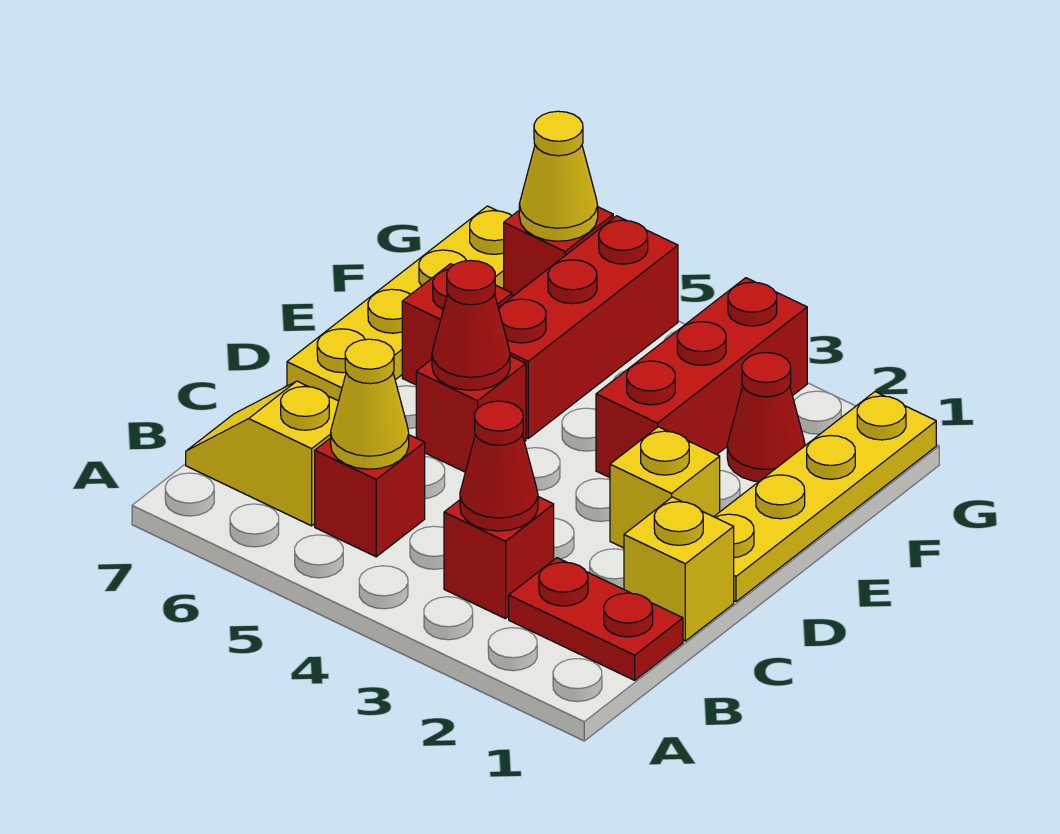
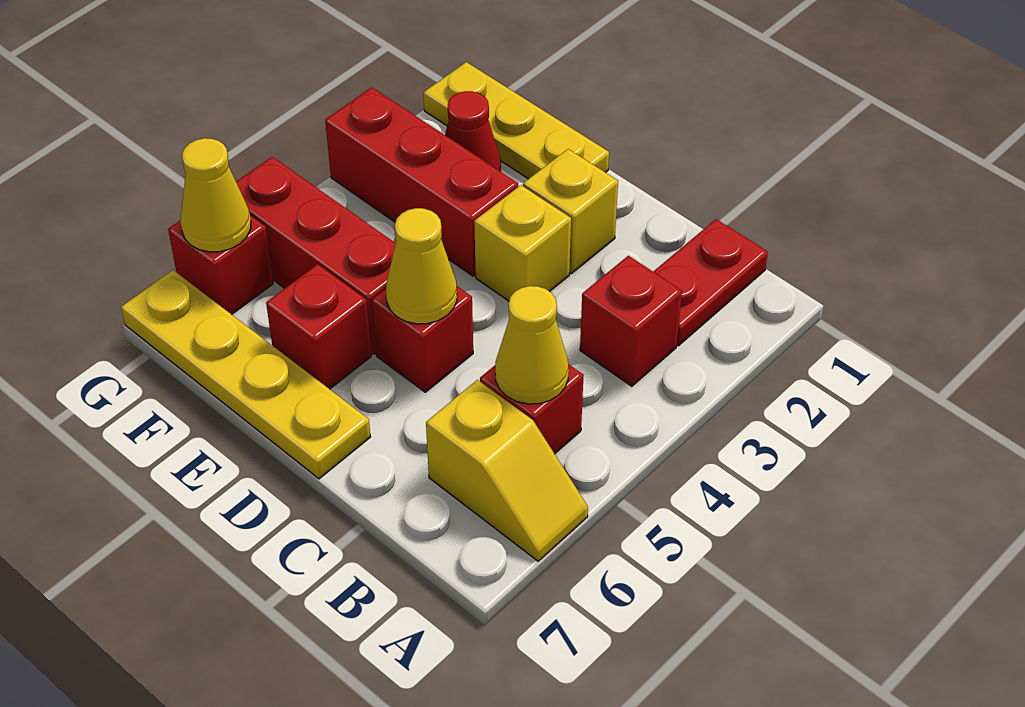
red 1x1 cone [460,401,538,531] -> none
yellow 1x2 slope [186,381,339,526] -> yellow 1x2 slope turned to [426,380,588,561]
yellow 1x1 brick [624,497,734,641] -> yellow 1x1 brick moved to [474,185,571,301]
yellow 1x4 plate [714,392,936,602] -> yellow 1x3 plate [423,62,609,179]
red 1x1 cone [432,260,510,390] -> yellow 1x1 cone [386,208,457,324]

